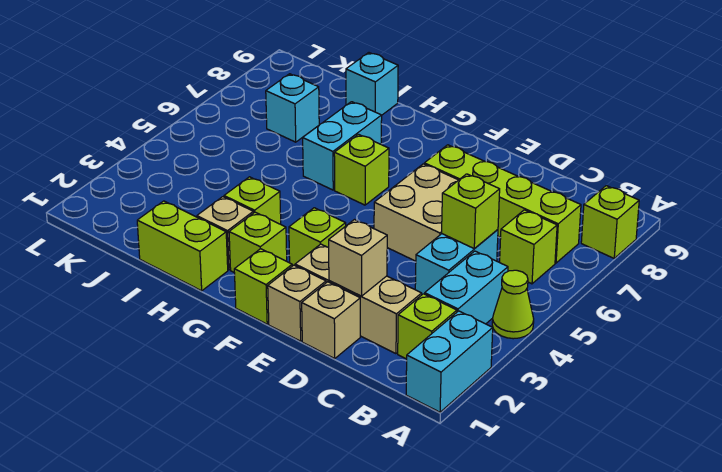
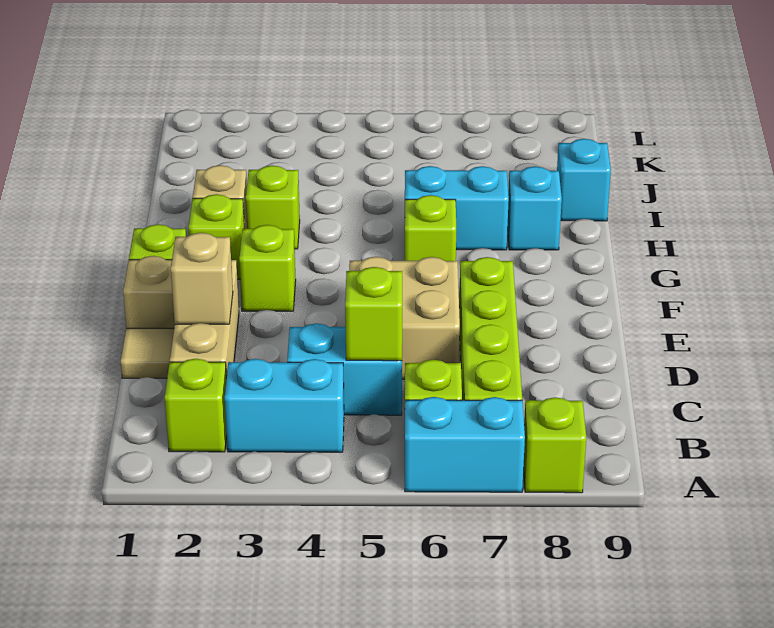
cyan 1x2 brick [406,311,493,412] -> cyan 1x2 brick moved to [405,397,525,492]
lime 1x1 cone [492,270,534,339] -> none
tan 1x1 brick [302,282,360,359] -> tan 1x1 tile [121,328,174,378]
lime 1x2 brick [137,201,228,291] -> none
cyan 1x1 brick [266,74,319,142] -> cyan 1x1 brick moved to [508,167,562,250]

